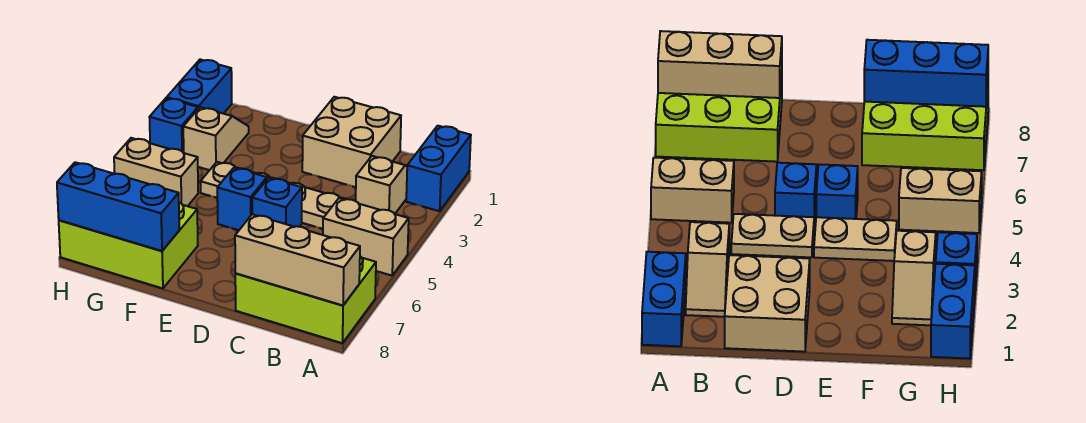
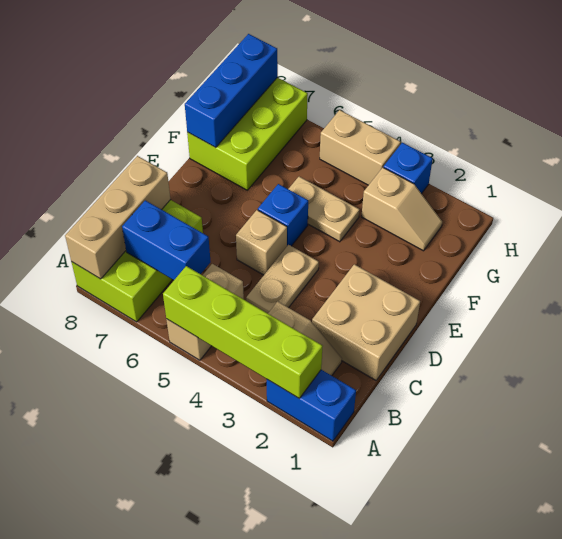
none -> lime 1x4 brick [163,266,323,398]
blue 1x1 brick [252,178,302,227] -> tan 1x1 brick [236,210,287,275]
tan 1x2 plate [200,162,275,198] -> tan 1x2 plate turned to [289,177,360,242]
tan 1x2 brick [114,138,198,206] -> tan 1x2 brick turned to [320,110,401,185]
blue 1x2 brick [167,59,232,114] -> blue 1x2 brick moved to [122,200,211,280]

